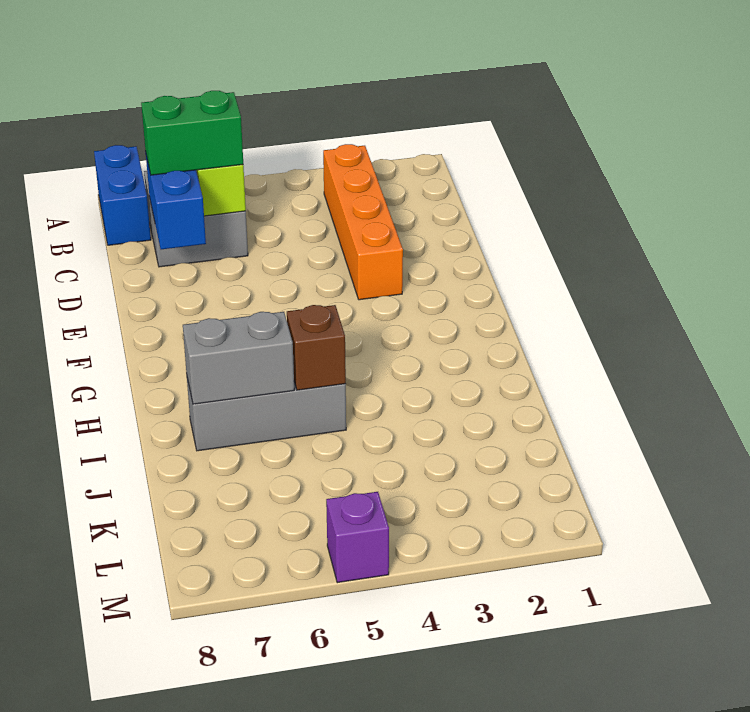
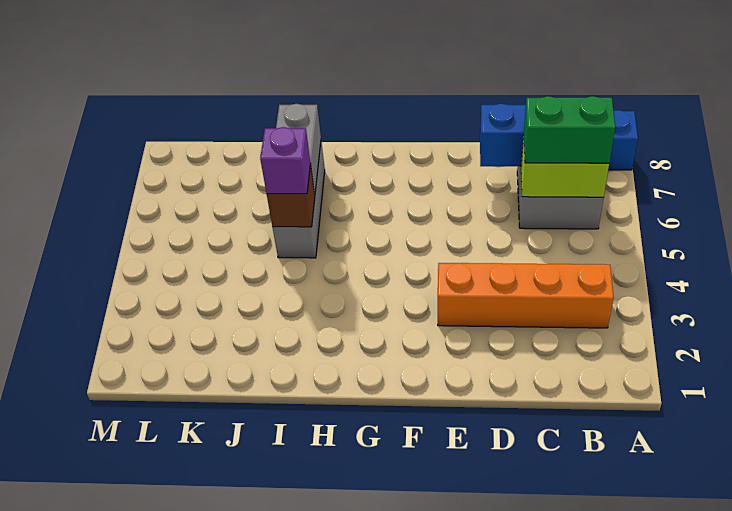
green 1x2 brick [141,91,243,175] -> green 1x2 brick turned to [524,96,615,163]
purple 1x1 brick [326,492,389,583] -> purple 1x1 brick moved to [260,127,311,194]

